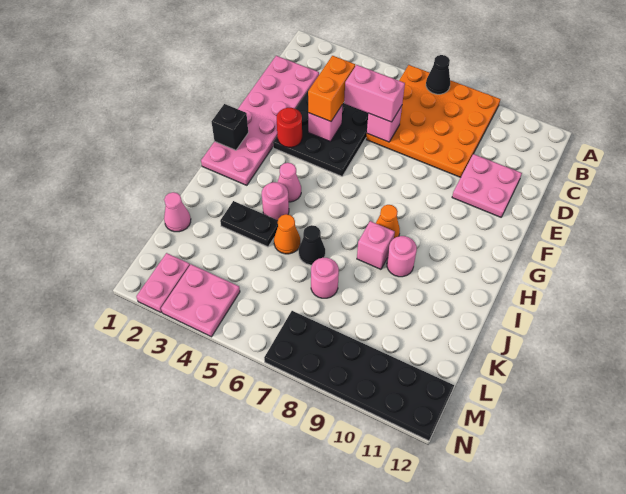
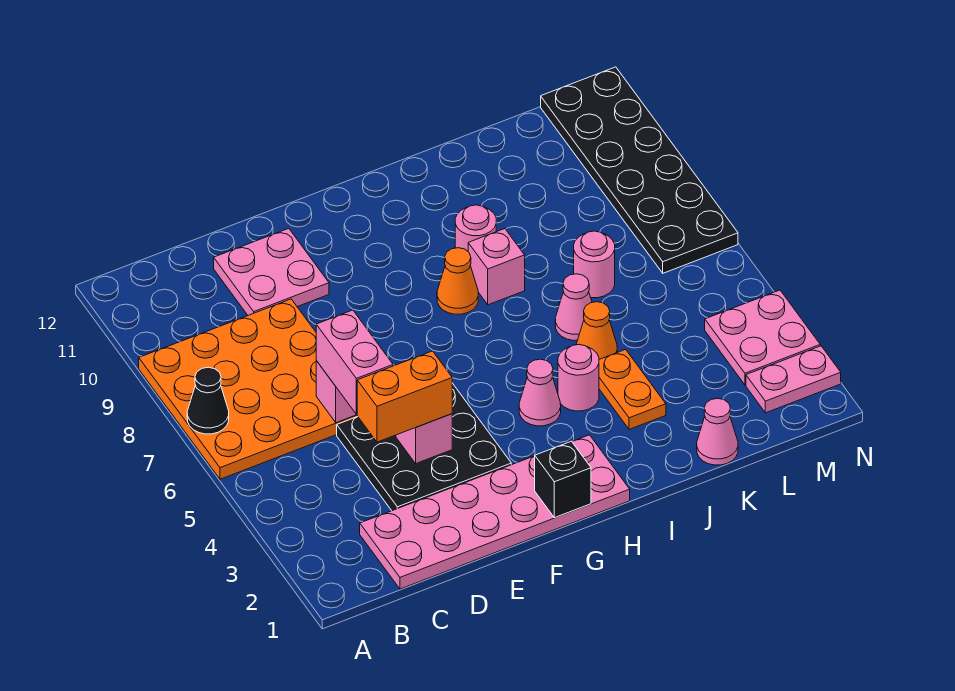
red 1x1 round brick [277,108,302,147] -> none
black 1x2 plate [220,201,278,247] -> orange 1x2 plate [599,349,666,429]
black 1x1 cone [299,225,325,265] -> pink 1x1 cone [555,274,592,341]

